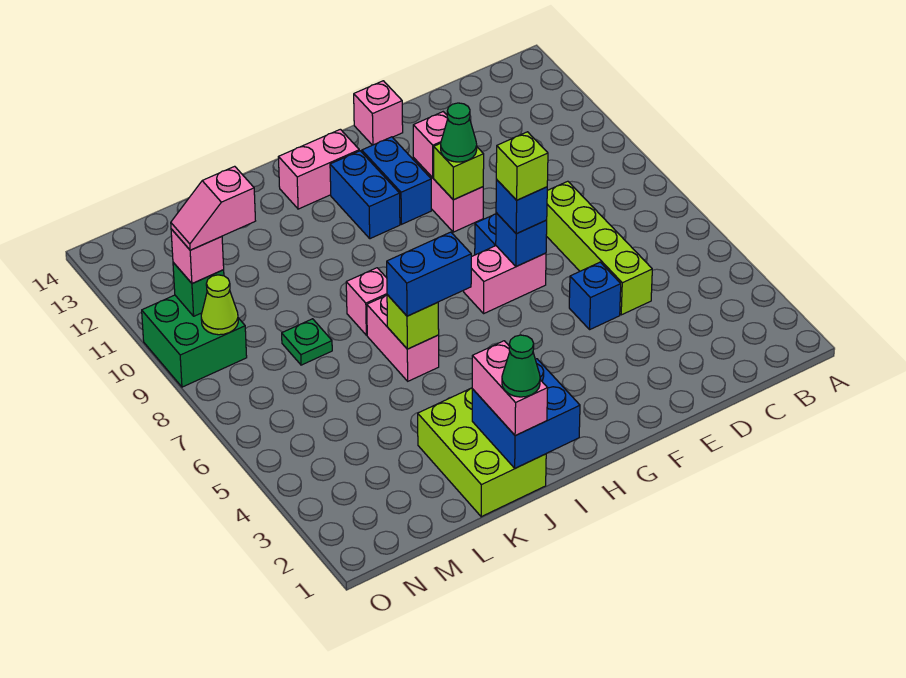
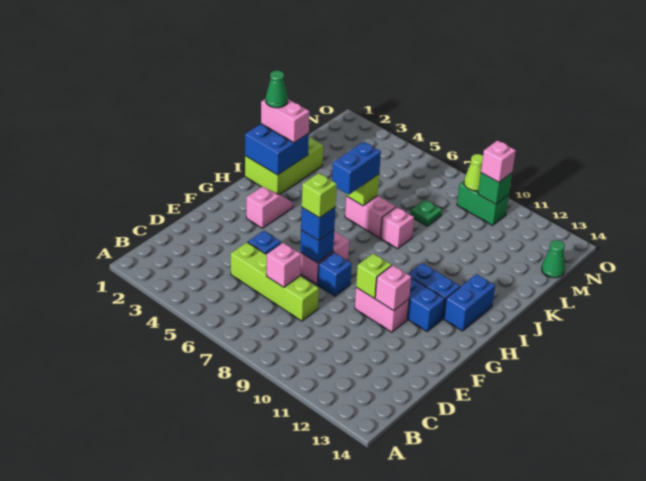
green 1x1 cone [441,103,477,162] -> green 1x1 cone moved to [542,240,565,278]
pink 1x1 brick [354,81,403,145] -> pink 1x1 brick moved to [266,243,301,287]
pink 1x2 brick [278,129,359,209] -> blue 1x2 brick [444,274,495,331]
lime 2x3 brick [418,388,546,517] -> lime 2x3 brick turned to [245,137,323,195]
pink 1x2 slope [171,166,255,250] -> pink 1x2 slope moved to [246,187,294,228]
green 2x2 brick [142,295,247,387] -> green 1x2 brick [457,181,509,225]

